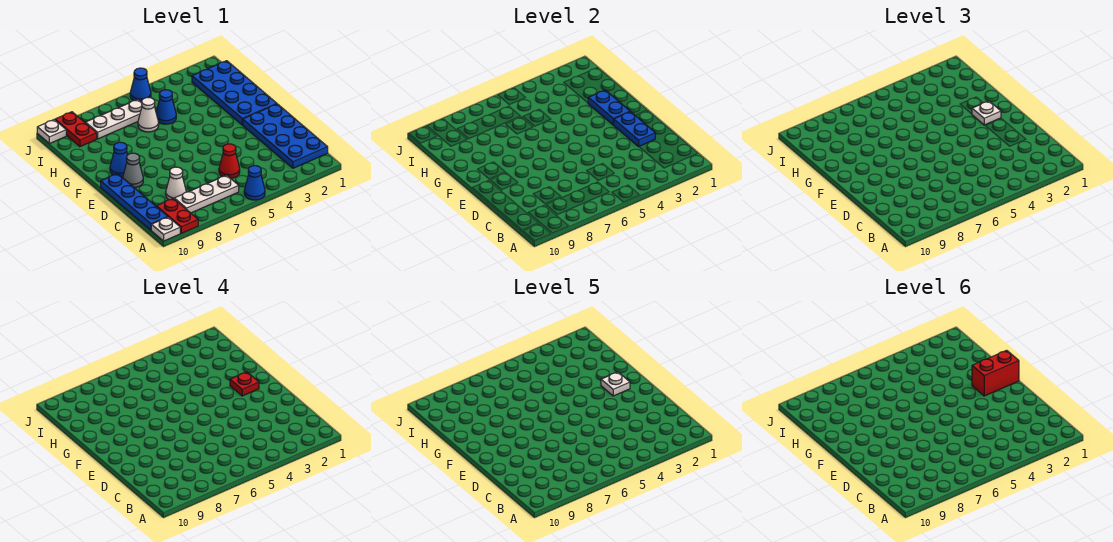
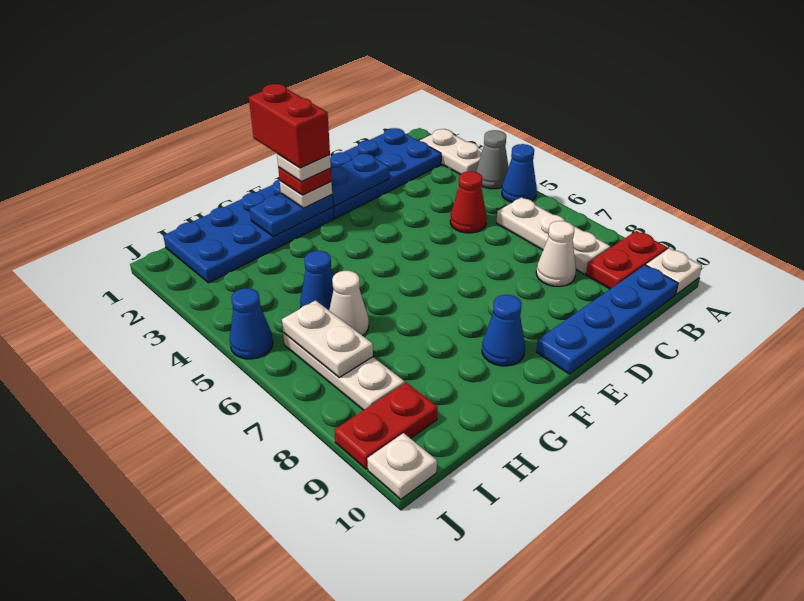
none -> white 1x2 plate [420,129,482,174]
grey 1x1 cone [123,153,143,188] -> grey 1x1 cone moved to [476,130,509,189]
none -> white 1x2 plate [282,300,373,377]

